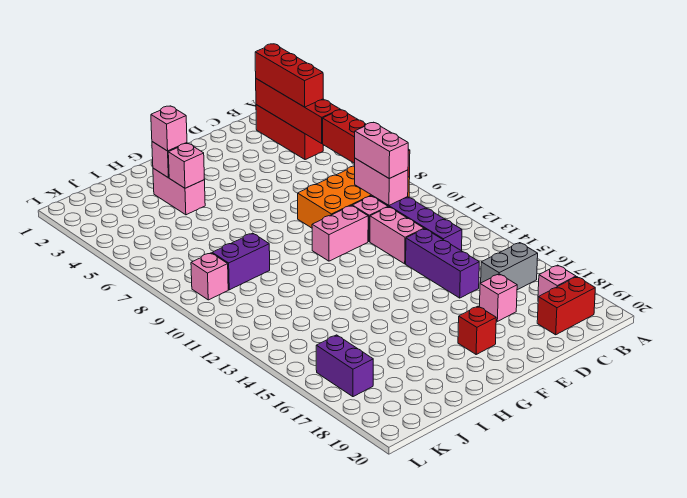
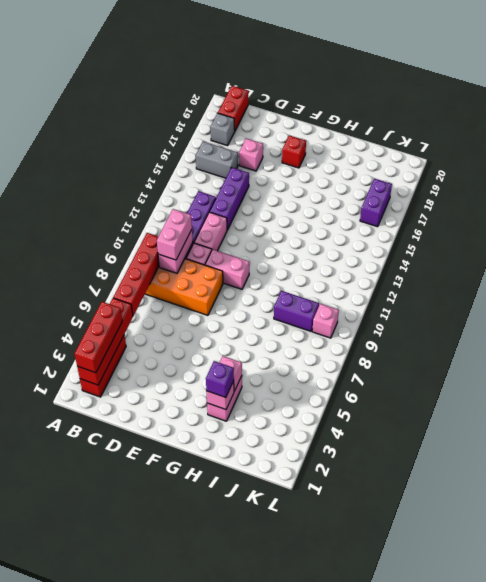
pink 1x1 brick [538,265,576,297] -> grey 1x1 brick [211,113,235,146]
red 1x2 brick [537,277,595,335] -> red 1x2 brick turned to [218,86,248,131]
pink 1x1 brick [151,106,187,151] -> purple 1x1 brick [206,361,234,398]

